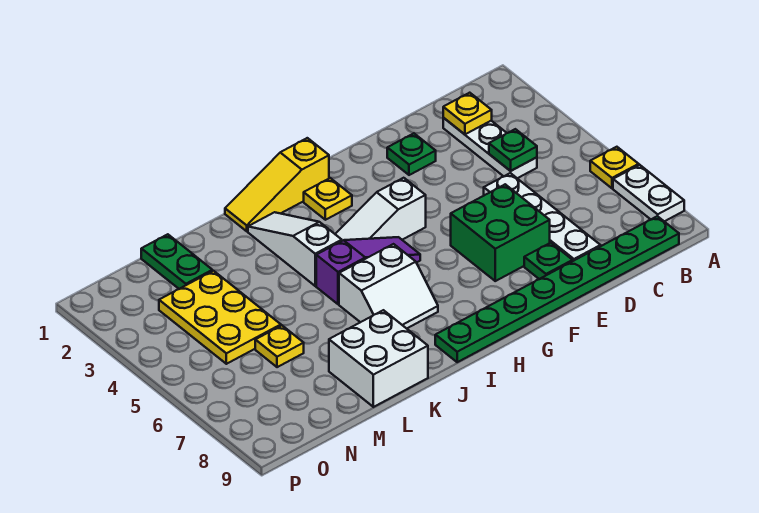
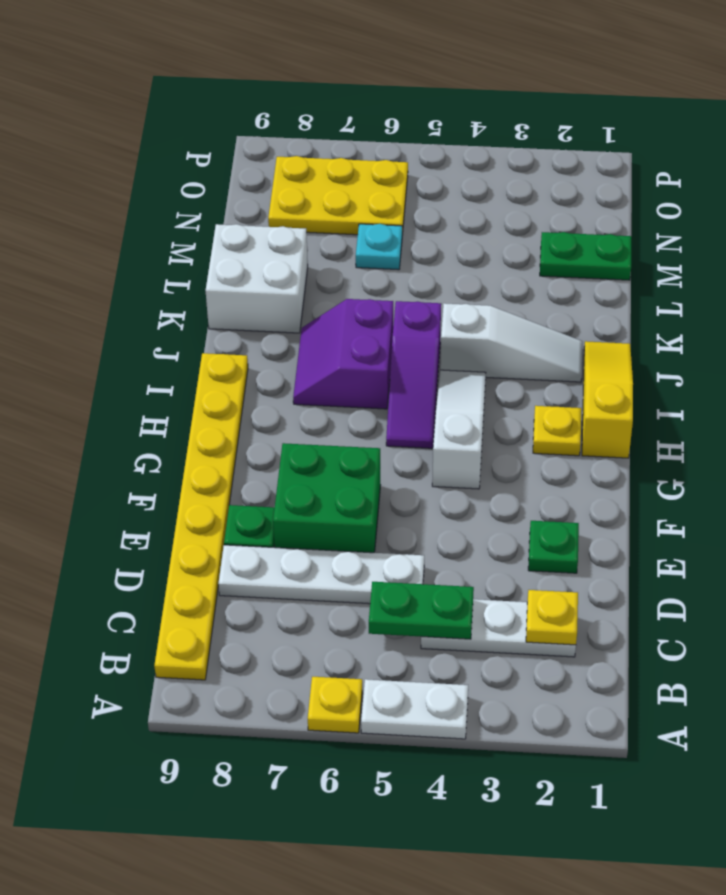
white 1x2 plate [613,165,684,221] -> white 1x2 plate moved to [361,679,468,739]
green 1x8 plate [435,216,679,362] -> yellow 1x8 plate [154,353,248,680]
green 1x1 plate [489,129,537,171] -> green 1x2 plate [369,582,474,639]
white 2x2 slope [339,244,438,329] -> purple 2x2 slope [293,299,393,409]
yellow 2x3 plate [159,271,281,364] -> yellow 2x3 plate moved to [268,156,408,235]
yellow 1x1 plate [255,326,304,367] -> cyan 1x1 plate [356,224,402,270]

